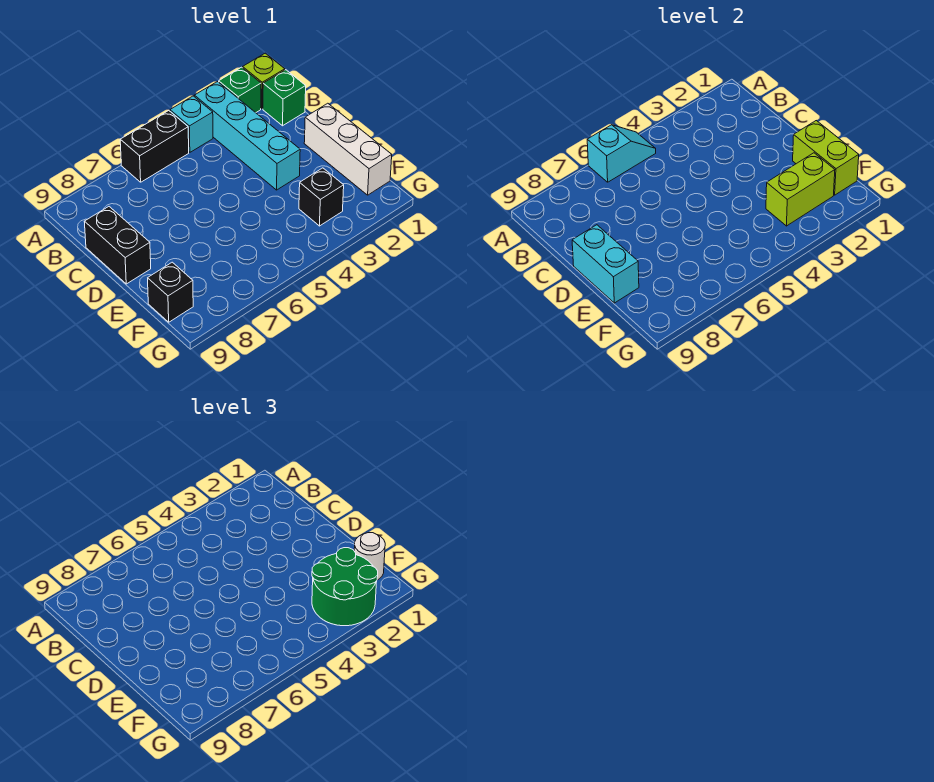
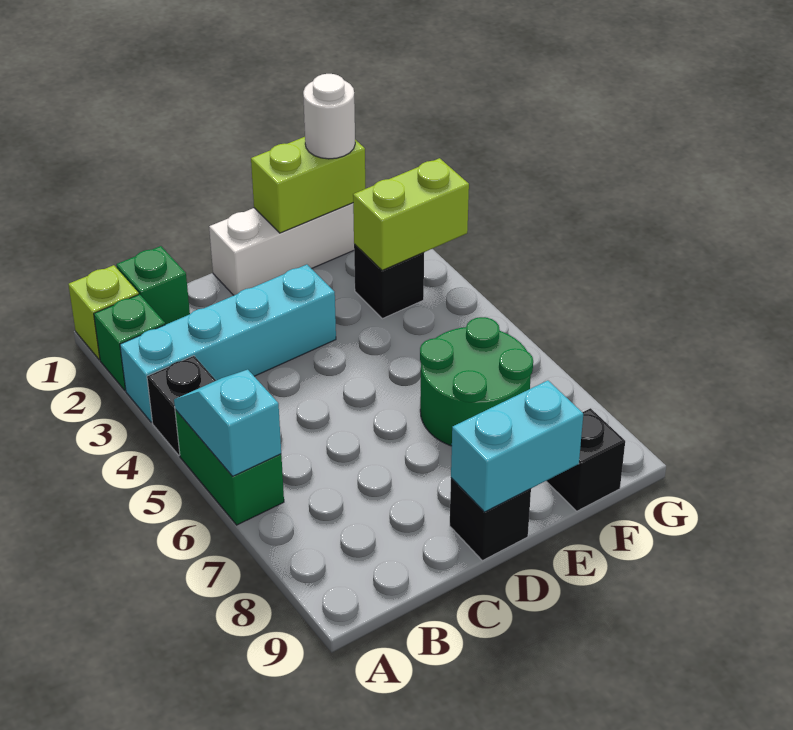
cyan 1x1 brick [170,96,213,152] -> black 1x1 brick [147,356,216,455]
black 1x2 brick [120,111,189,182] -> green 1x2 brick [175,409,284,525]
black 1x2 brick [84,207,151,284] -> black 1x1 brick [450,478,531,561]
lime 1x2 brick [766,153,835,226] -> lime 1x2 brick turned to [353,158,469,270]
green 2x2 round brick [312,548,378,626] -> green 2x2 round brick moved to [420,317,533,446]

